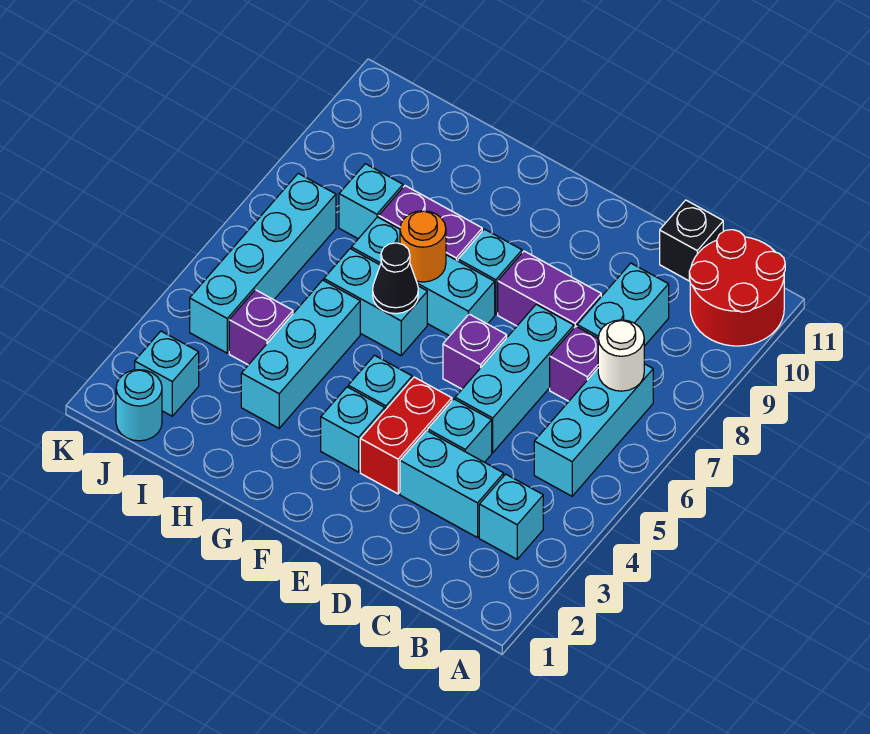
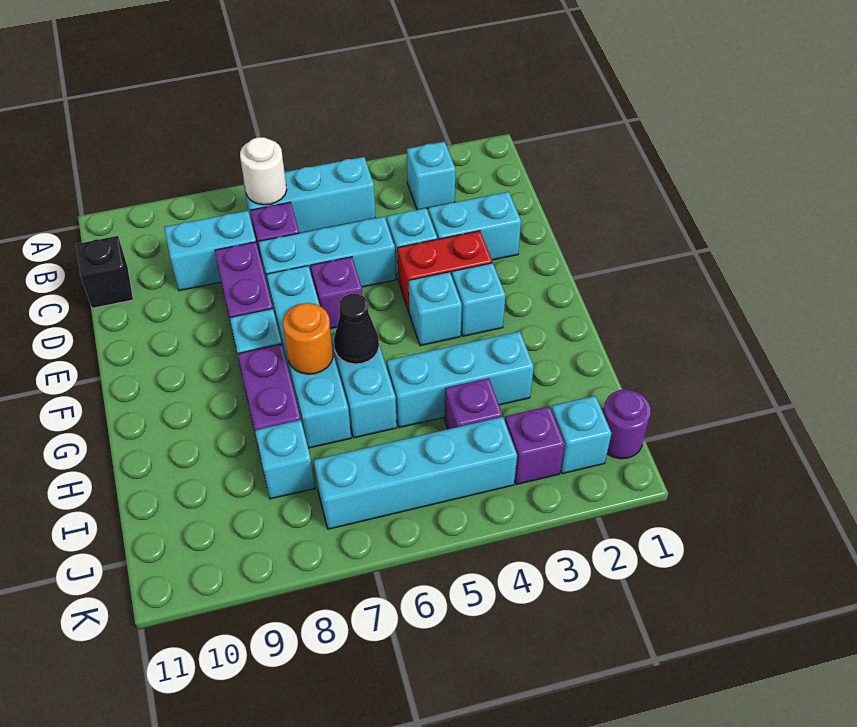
red 2x2 round brick [689,230,785,346] -> none
cyan 1x2 brick [400,430,504,538] -> cyan 1x2 brick turned to [428,192,521,260]
cyan 1x3 brick [351,217,495,336] -> cyan 1x4 brick [267,266,351,448]
cyan 1x1 round brick [116,370,162,441] -> purple 1x1 round brick [603,390,651,459]
none -> purple 1x1 brick [505,406,565,485]

